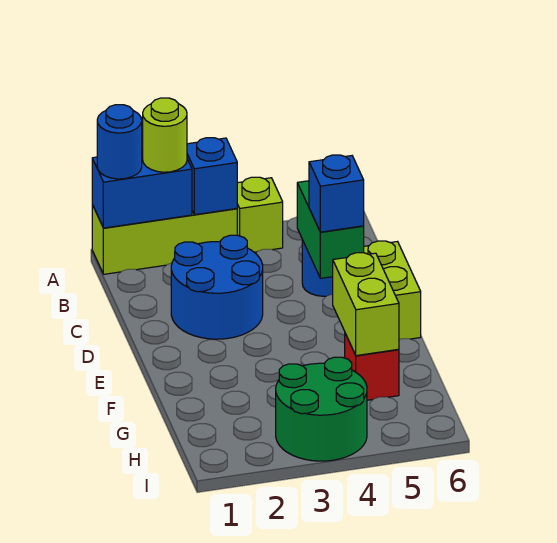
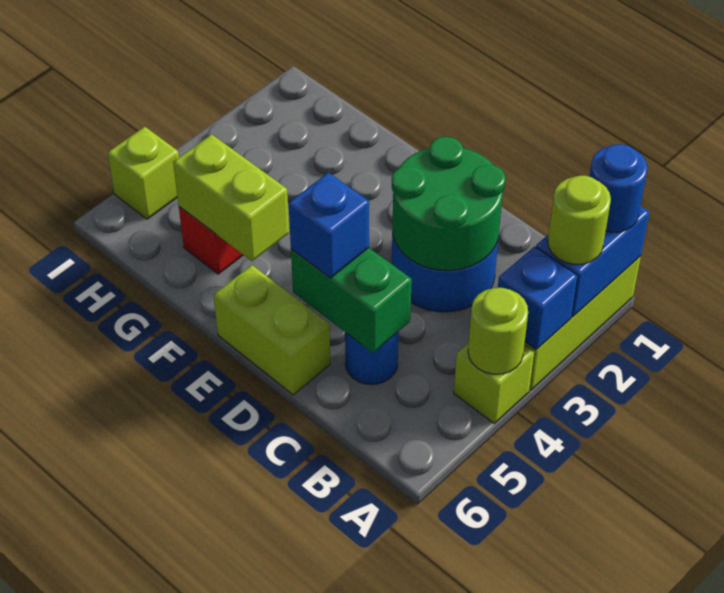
none -> lime 1x1 round brick [468,288,528,374]
green 2x2 round brick [276,357,367,461] -> green 2x2 round brick moved to [392,137,506,271]
none -> lime 1x1 brick [108,127,179,219]

